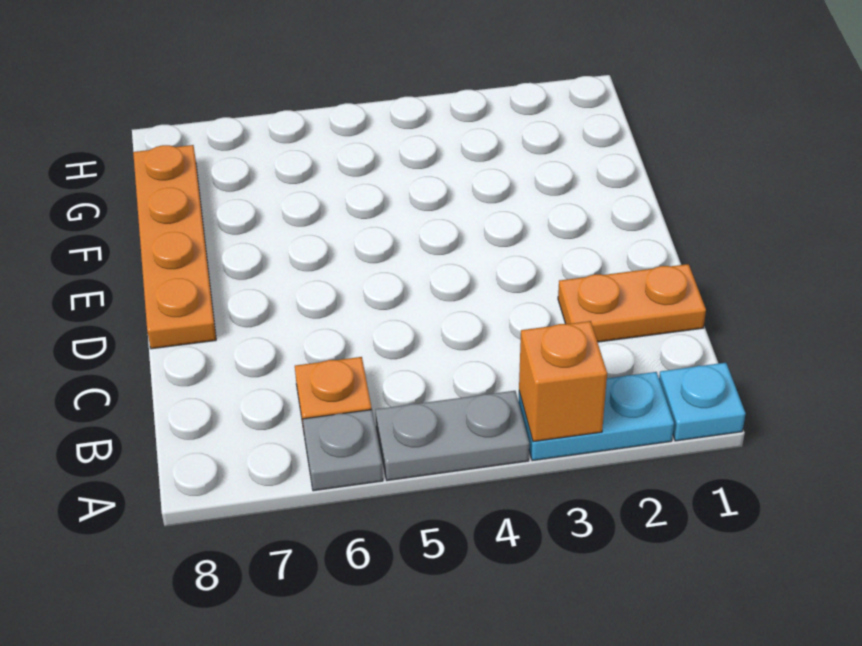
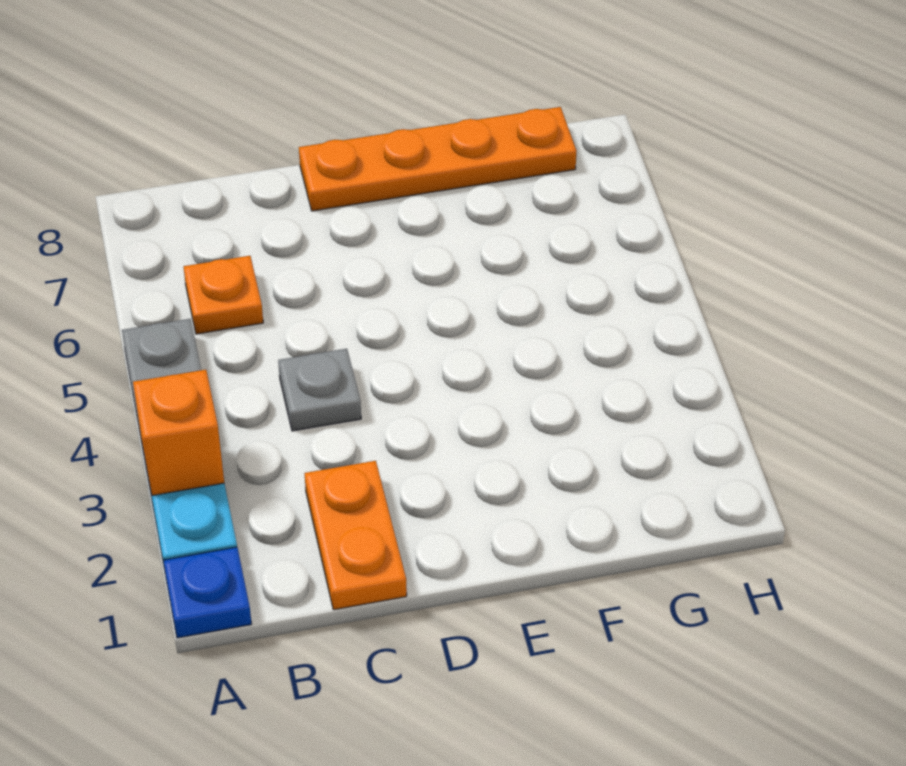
cyan 1x1 plate [659,363,746,441] -> blue 1x1 plate [163,547,251,638]
grey 1x1 plate [303,410,383,491] -> grey 1x1 plate moved to [278,349,361,431]

